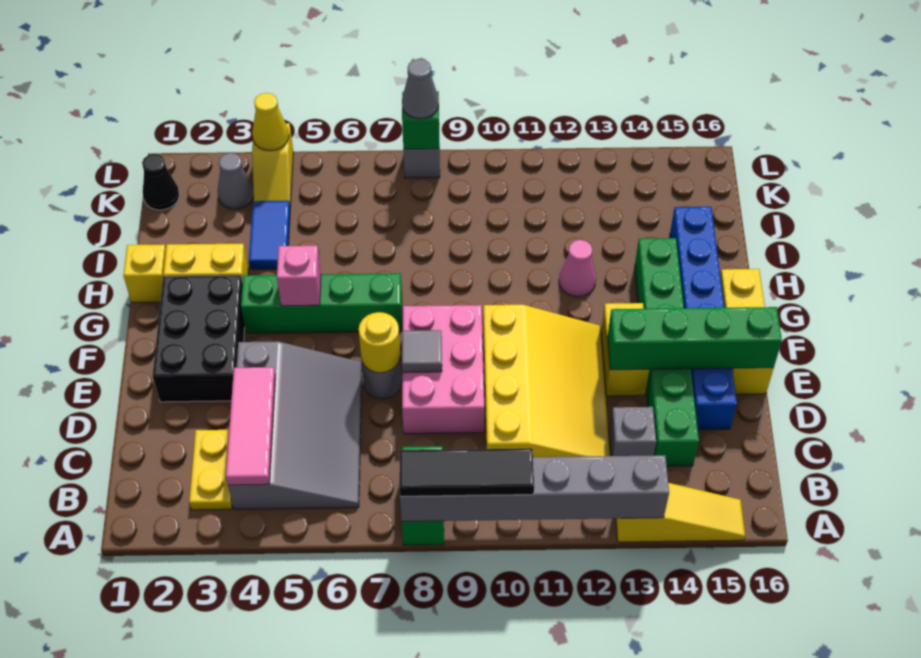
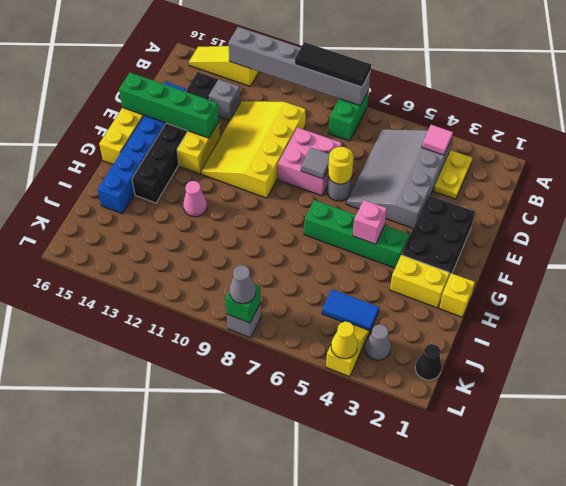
pink 1x3 tile [226,367,275,485] -> pink 1x1 tile [422,125,453,155]
green 1x6 brick [635,238,699,466] -> black 1x6 brick [132,72,218,203]
pink 2x3 brick [402,305,484,434] -> pink 2x2 brick [278,127,342,196]
blue 1x2 tile [249,201,290,269] -> blue 1x2 tile turned to [322,289,379,332]

